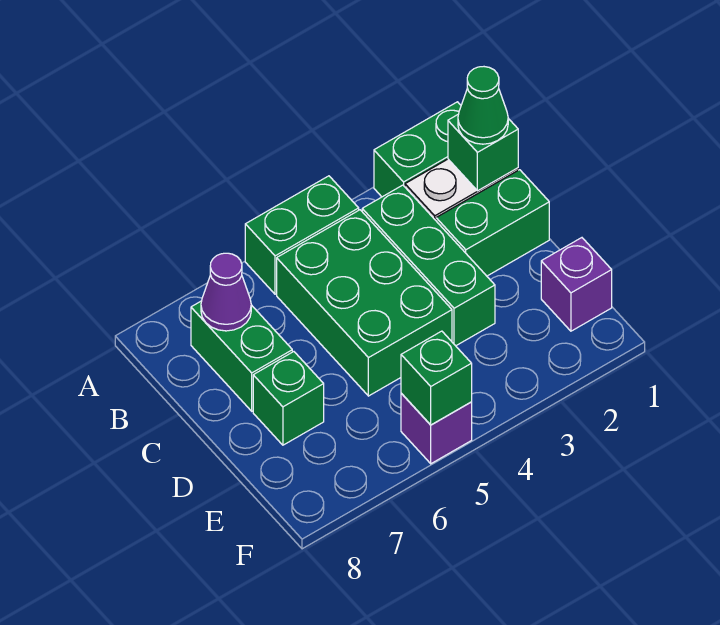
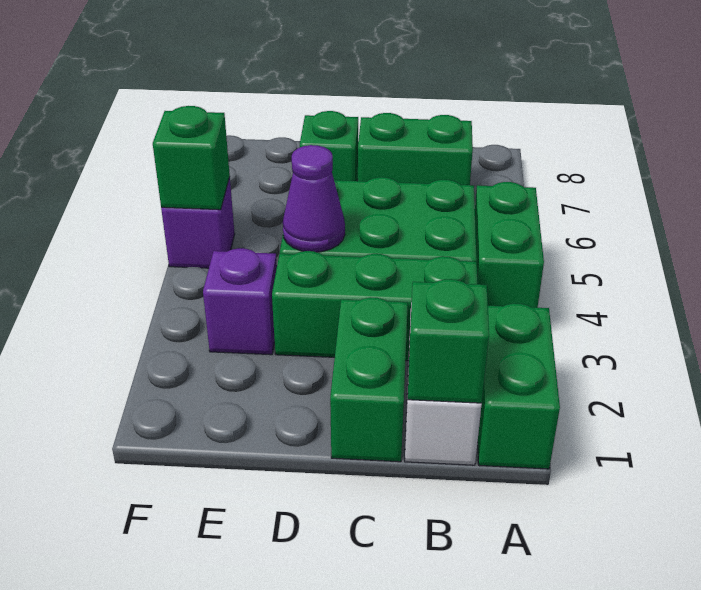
green 1x1 cone [458,67,508,144] -> none
purple 1x1 cone [201,253,251,331] -> purple 1x1 cone moved to [283,145,345,252]
purple 1x1 brick [541,238,612,331] -> purple 1x1 brick moved to [203,248,277,355]

